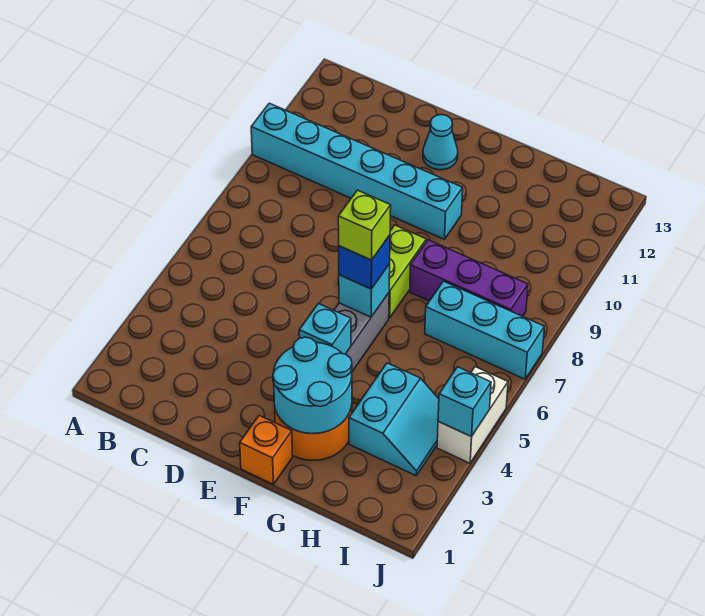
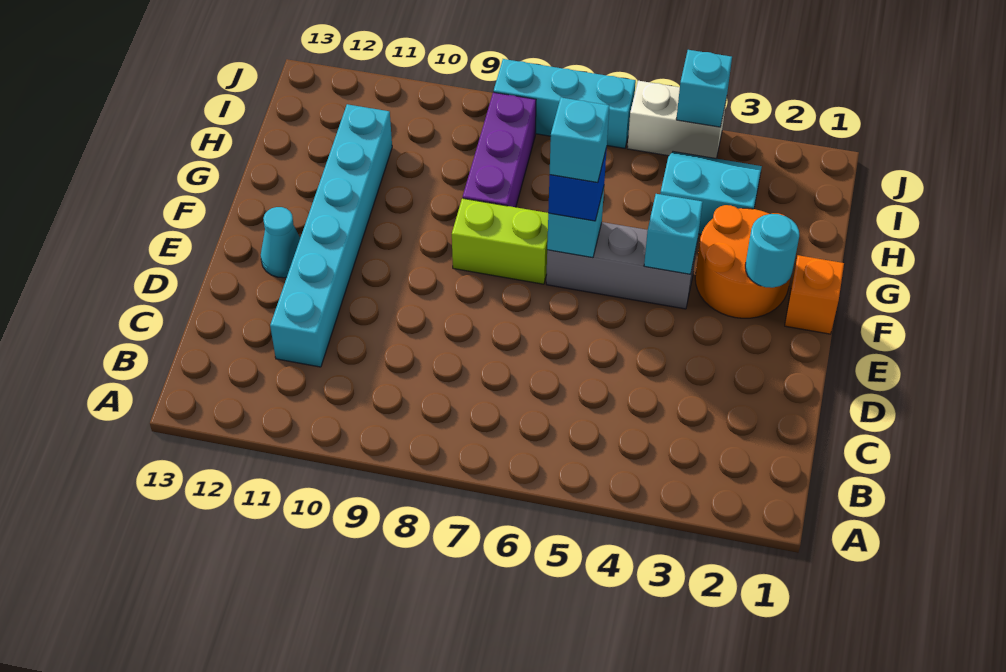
cyan 1x6 brick [251,103,463,239] -> cyan 1x6 brick moved to [270,104,392,367]
cyan 2x2 round brick [273,337,352,434] -> cyan 1x1 round brick [745,214,799,288]
lime 1x1 brick [338,190,391,260] -> cyan 1x1 brick [550,98,609,182]
cyan 1x3 brick [425,281,544,379] -> cyan 1x3 brick turned to [494,59,636,148]

